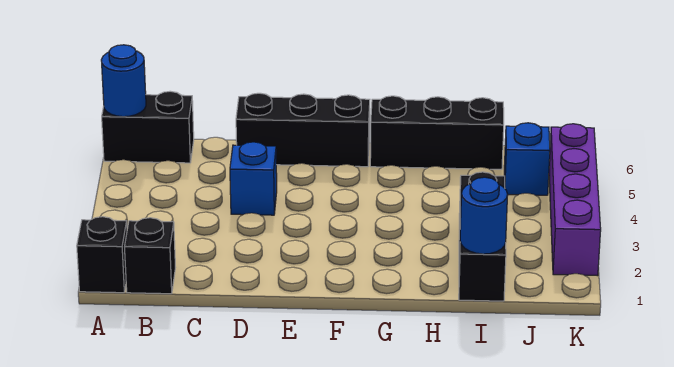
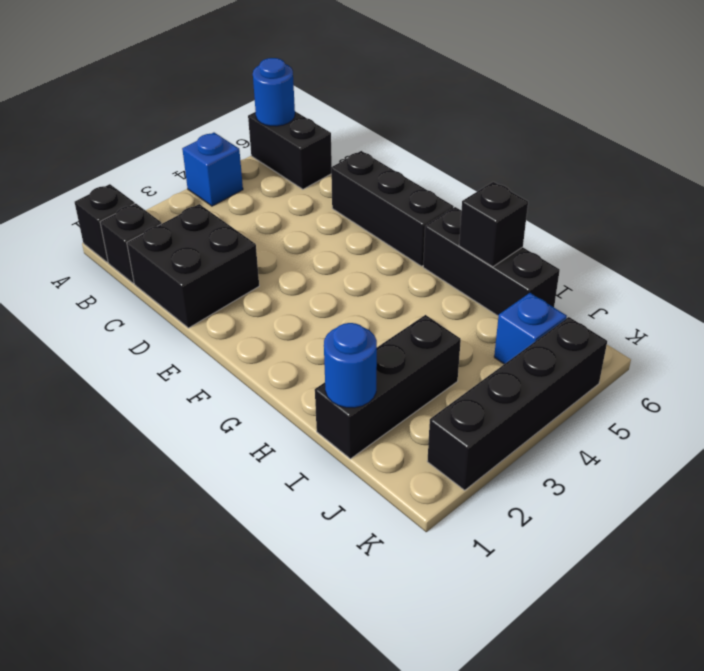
none -> black 2x2 brick [127,204,259,328]
blue 1x1 brick [230,142,277,215] -> blue 1x1 brick moved to [182,133,243,206]
none -> black 1x1 brick [459,182,528,267]
purple 1x4 brick [549,124,601,276] -> black 1x4 brick [427,317,607,490]

